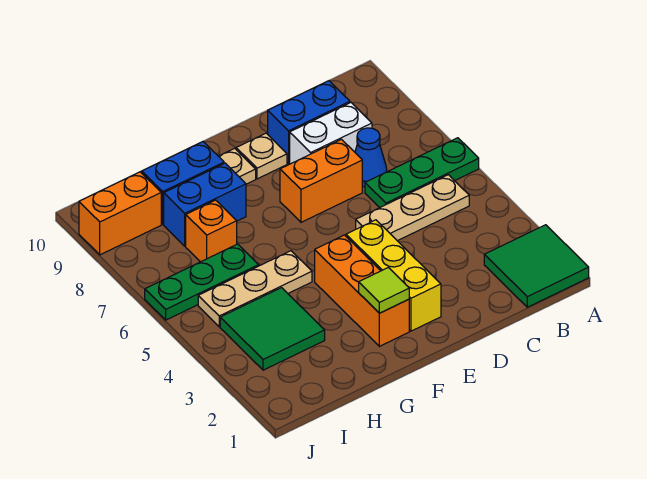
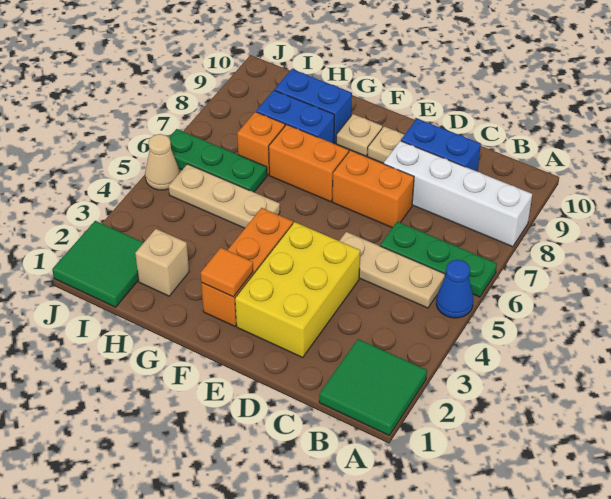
blue 1x1 cone [355,128,387,187] -> blue 1x1 cone moved to [436,260,473,318]
white 1x2 brick [290,103,372,164] -> white 1x4 brick [384,141,532,247]
yellow 1x3 brick [346,220,441,331] -> yellow 2x3 brick [235,222,360,358]
lime 1x1 tile [359,268,409,313] -> orange 1x1 tile [201,248,253,297]
none -> tan 1x1 brick [135,229,189,296]
green 2x2 tile [220,288,325,370] -> green 2x2 tile moved to [52,221,144,307]
orange 1x2 brick [79,172,161,255] -> orange 1x2 brick moved to [269,125,349,202]
none -> tan 1x1 cone [145,134,180,190]

